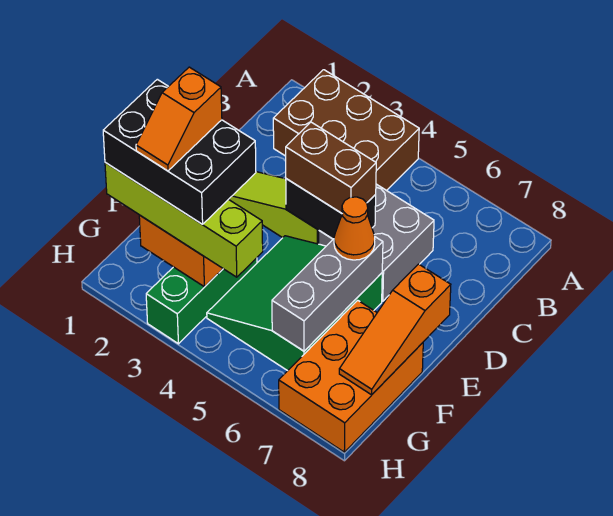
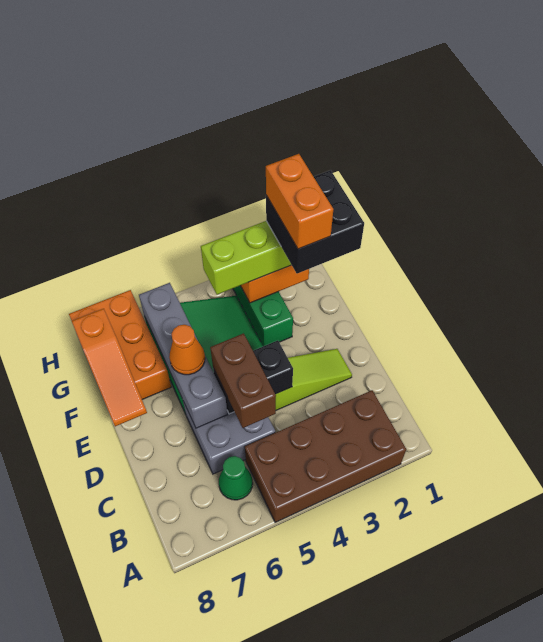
brown 2x3 brick [273,70,419,191] -> brown 2x4 brick [245,390,406,522]
none -> green 1x1 cone [219,456,253,500]
brown 1x2 brick [286,122,376,213] -> brown 1x2 brick turned to [210,333,276,428]
grey 1x3 brick [272,236,383,351] -> grey 1x4 brick [139,283,227,428]
orange 1x3 slope [339,264,451,395] -> orange 1x3 slope turned to [72,309,147,426]
black 2x3 brick [103,79,256,224] -> black 2x2 brick [266,170,364,274]
orange 1x2 slope [136,67,222,171] -> orange 1x2 brick [266,154,333,249]

